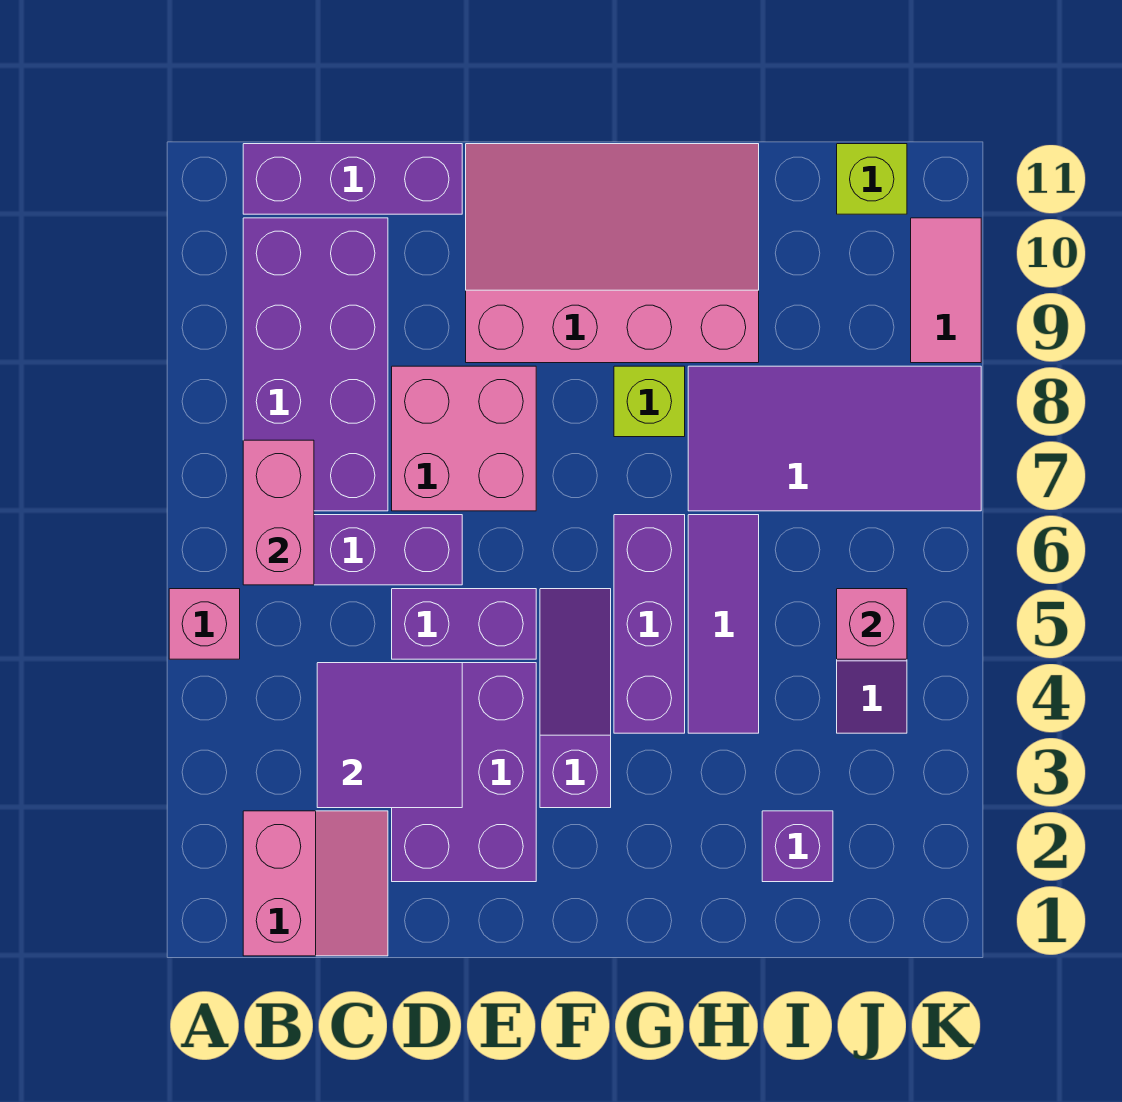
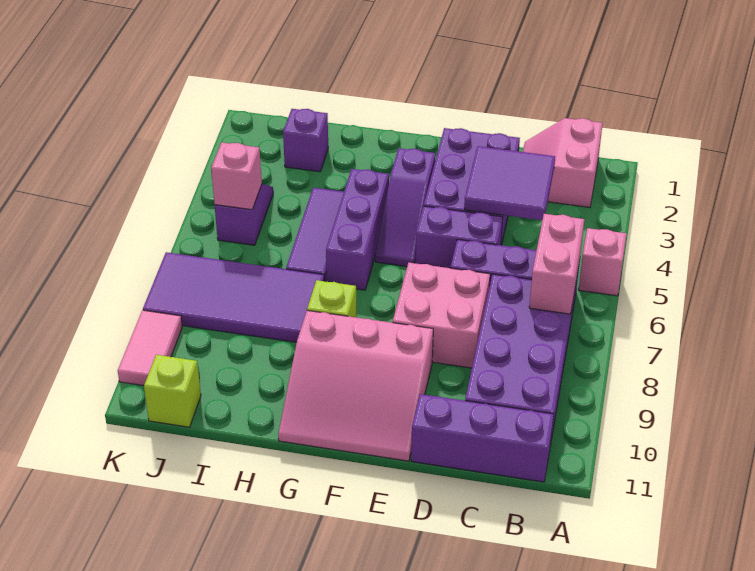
pink 3x4 slope [466,144,759,363] -> pink 3x3 slope [278,311,433,461]

